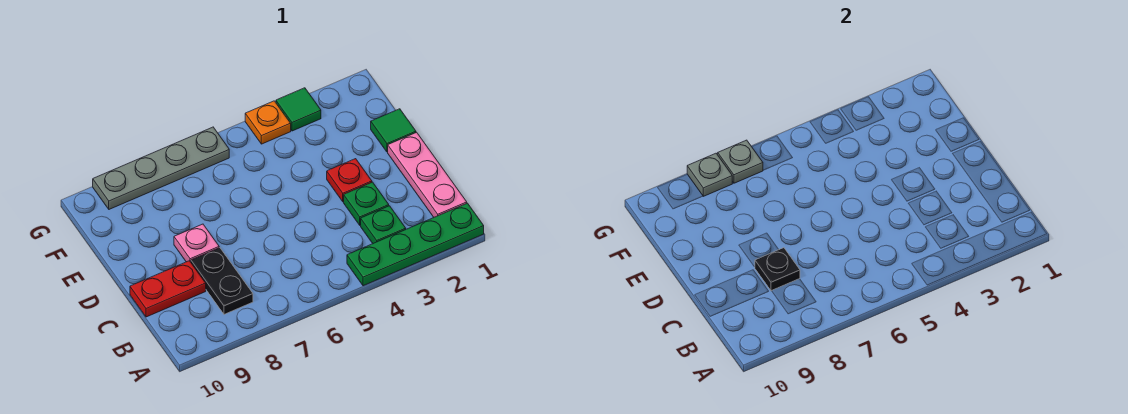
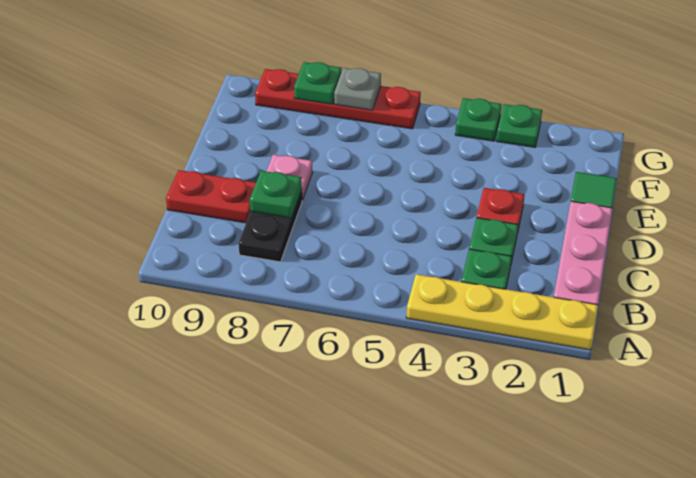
green 1x4 plate [347,203,484,286] -> yellow 1x4 plate [406,274,598,350]
black 1x1 plate [755,248,800,291] -> green 1x1 plate [250,171,302,218]
green 1x1 tile [276,88,321,131] -> green 1x1 plate [496,104,542,147]
orange 1x1 plate [245,101,291,144] -> green 1x1 plate [455,98,501,141]
grey 1x4 plate [93,127,229,209] -> red 1x4 plate [255,69,421,129]
grey 1x1 plate [687,153,733,196] -> green 1x1 plate [294,62,341,104]

